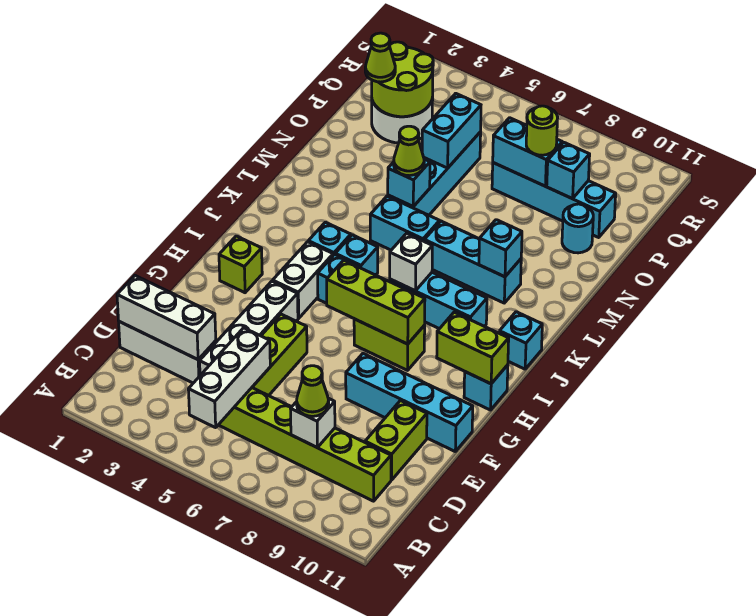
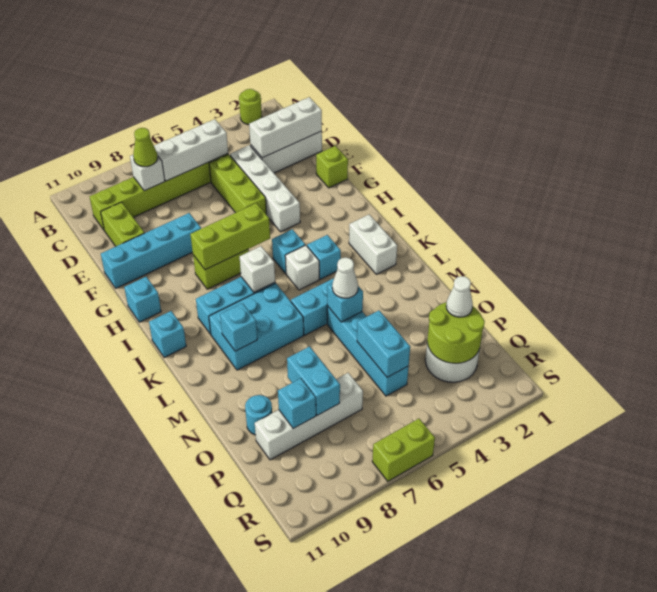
white 1x3 brick [188,328,270,428] -> white 1x3 brick turned to [154,119,228,181]
lime 1x1 brick [219,236,262,293] -> lime 1x1 brick moved to [316,146,348,188]
white 1x2 brick [273,242,333,318] -> white 1x2 brick moved to [349,215,397,274]
lime 1x2 brick [437,312,509,384] -> lime 1x2 brick moved to [372,419,435,481]
cyan 1x1 brick [335,235,378,275] -> white 1x1 brick [285,245,319,290]
cyan 1x3 brick [424,221,521,303] -> cyan 2x3 brick [209,283,304,370]
lime 1x1 cone [394,126,424,176] -> white 1x1 cone [332,257,358,298]
lime 1x1 cone [365,33,395,82] -> white 1x1 cone [446,276,473,317]
cyan 1x4 brick [492,163,616,237] -> white 1x4 brick [255,373,363,460]
cyan 1x2 brick [493,118,562,186] -> cyan 1x2 brick turned to [287,346,340,415]
lime 1x1 round brick [526,106,558,155] -> lime 1x1 round brick moved to [239,89,262,125]

